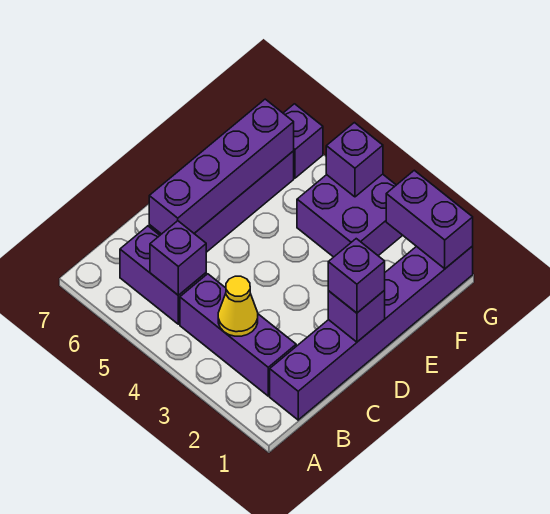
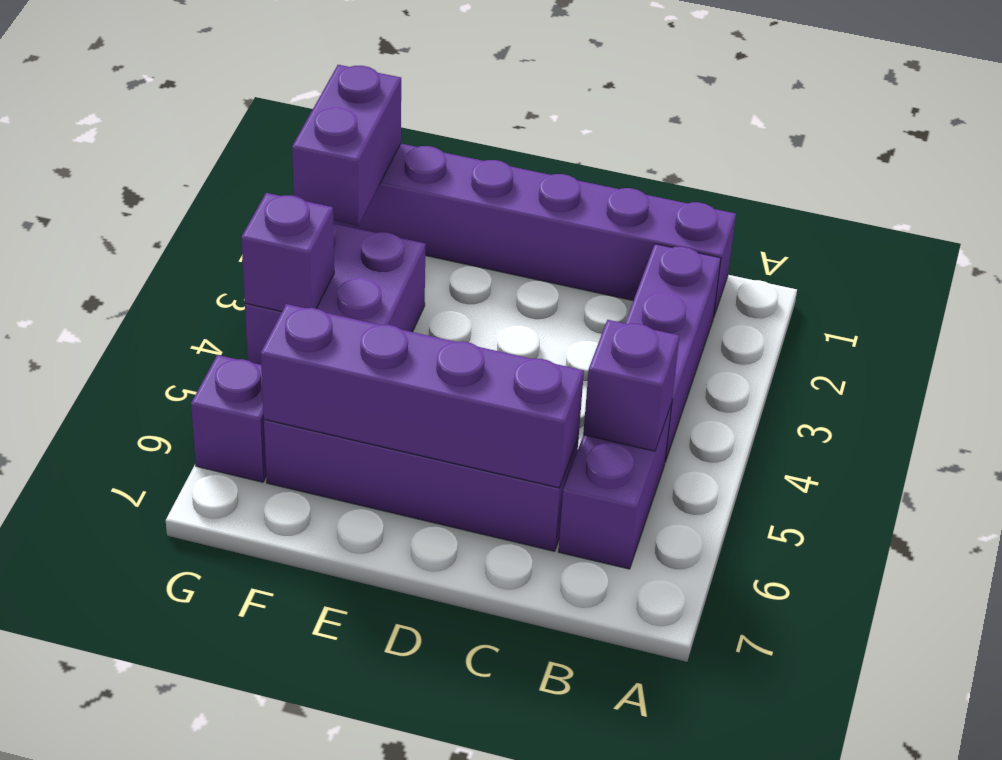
yellow 1x1 cone [218,276,258,336] -> none
purple 1x1 brick [328,290,385,342] -> none
purple 1x1 brick [328,239,385,313] -> none

